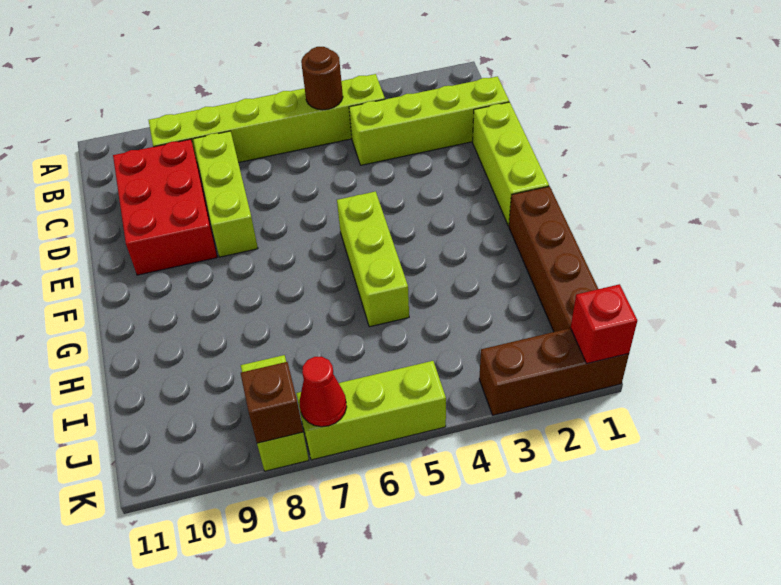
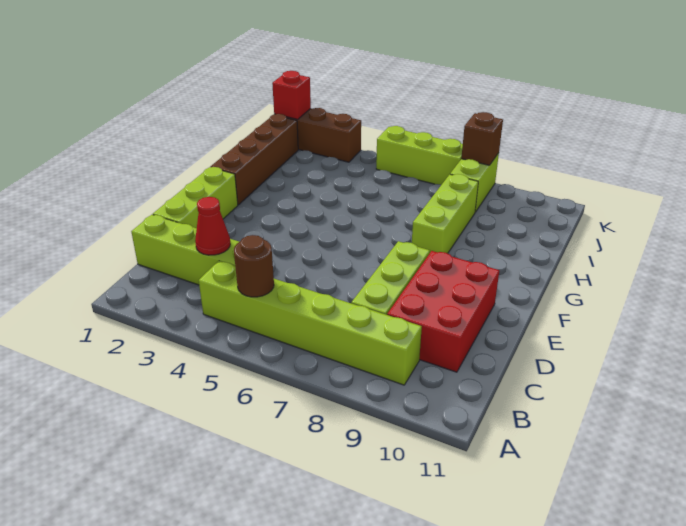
lime 1x3 brick [337,191,409,327] -> lime 1x3 brick moved to [412,174,478,253]
red 1x1 cone [300,357,347,427] -> red 1x1 cone moved to [195,197,230,255]

